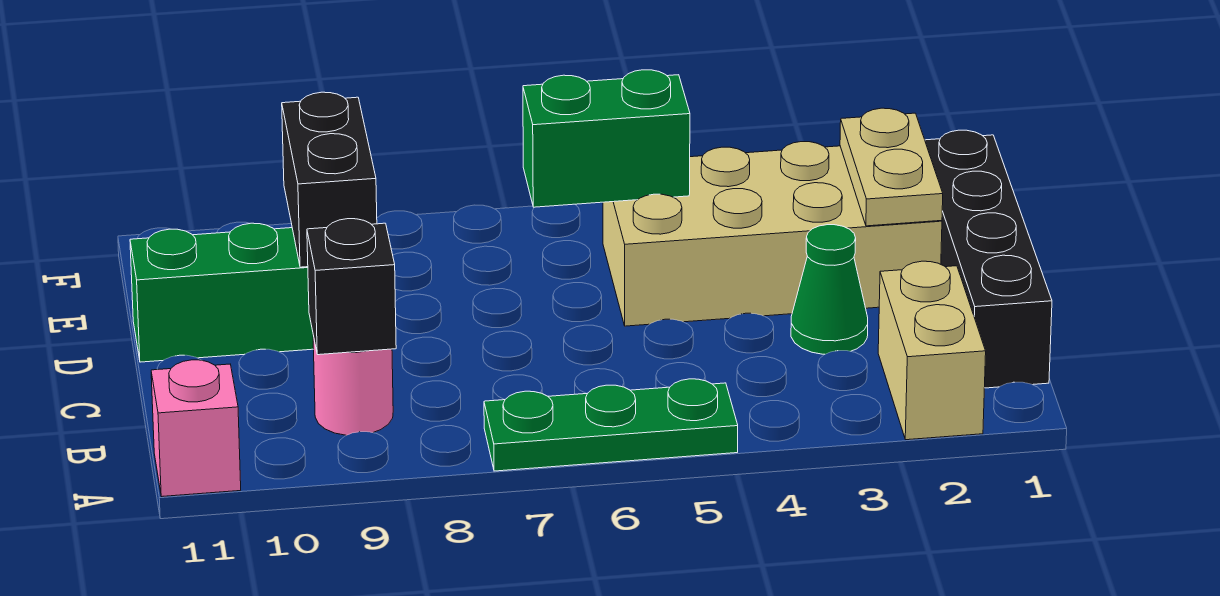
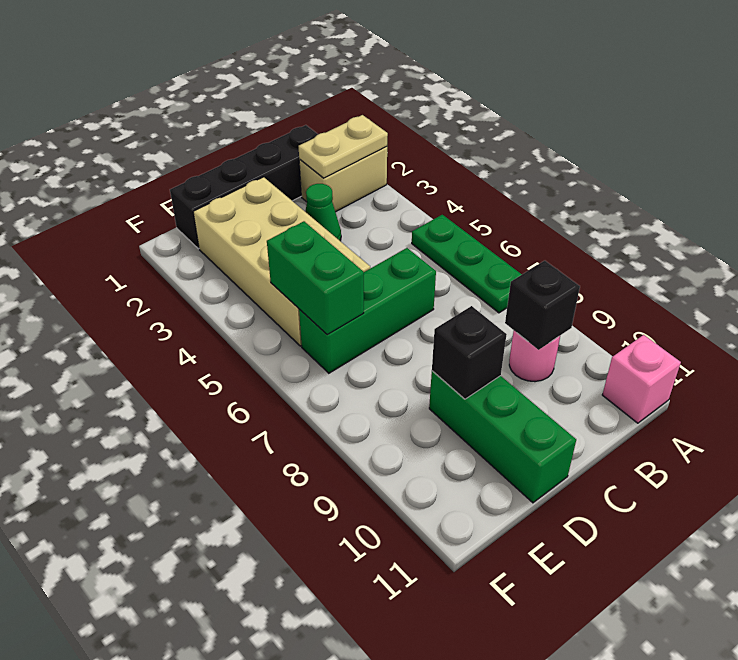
none -> green 1x3 brick [299,248,436,373]
tan 1x2 plate [840,108,943,226] -> tan 1x2 plate moved to [299,115,388,178]
black 1x2 brick [282,92,377,267] -> black 1x1 brick [432,306,507,399]

